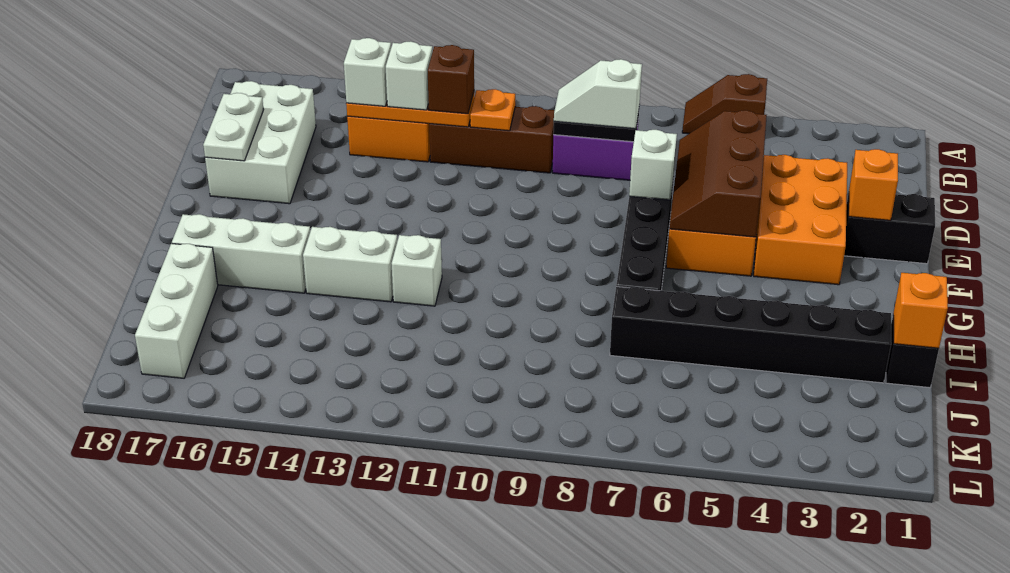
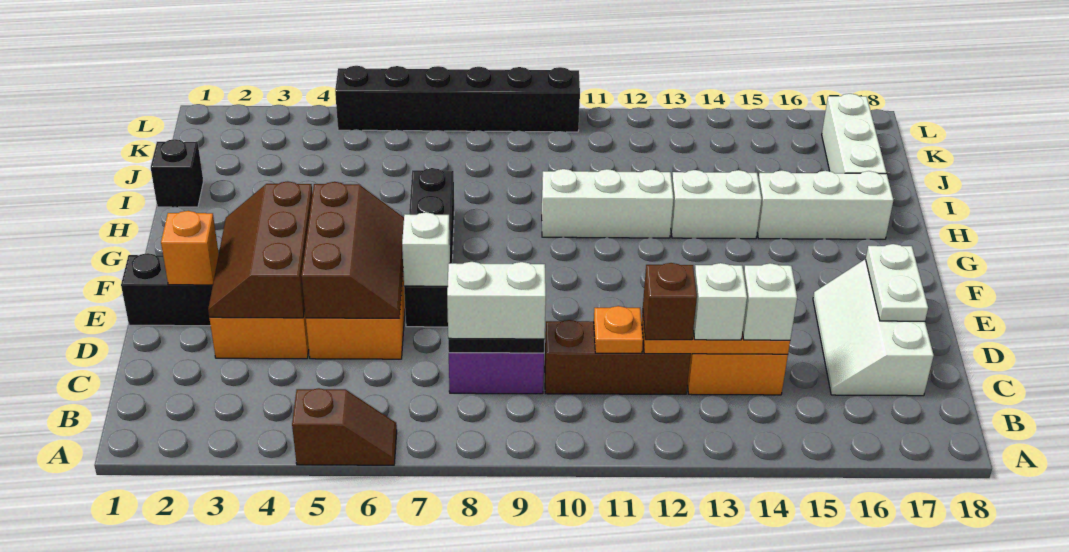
white 1x2 slope [554,59,642,129] -> white 1x2 brick [447,262,546,339]
white 2x3 brick [205,81,316,204] -> white 2x3 slope [813,260,934,396]
none -> brown 2x3 slope [208,181,313,318]
white 1x1 brick [392,235,442,306] -> white 1x3 brick [542,169,674,238]
orange 1x1 brick [893,273,948,348] -> none
black 1x6 brick [610,287,891,383] -> black 1x6 brick moved to [335,66,580,132]

